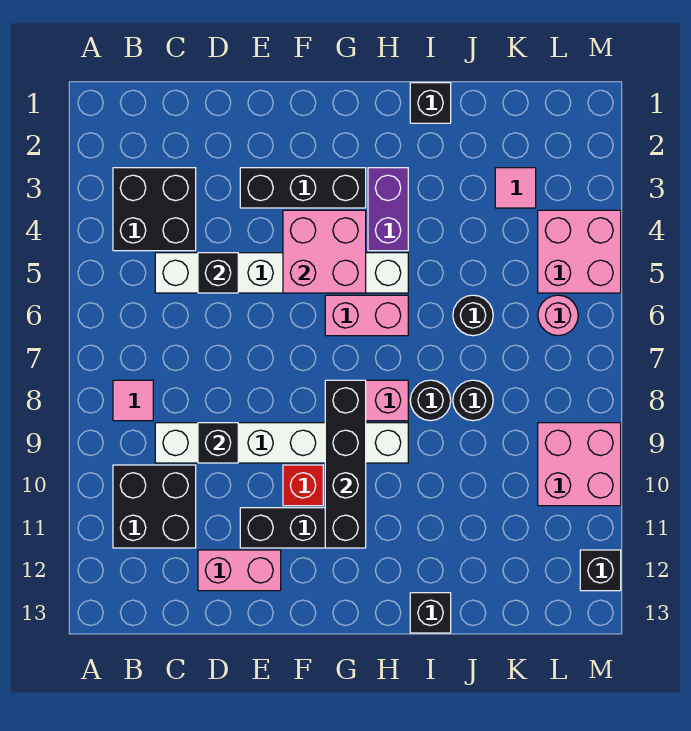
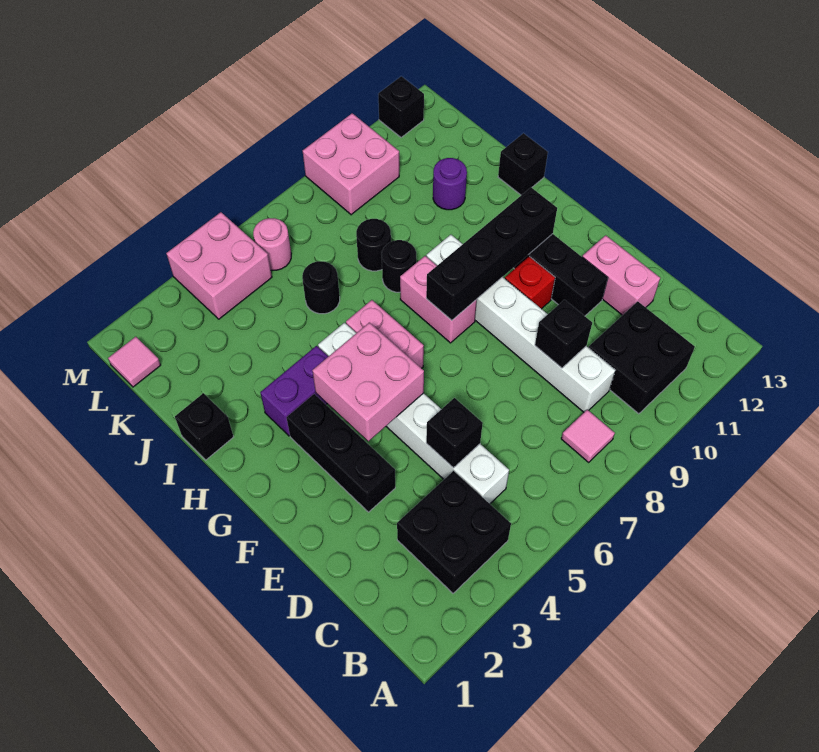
none -> purple 1x1 round brick [433,158,467,210]
pink 1x1 tile [495,168,536,208] -> pink 1x1 tile moved to [108,337,161,387]

